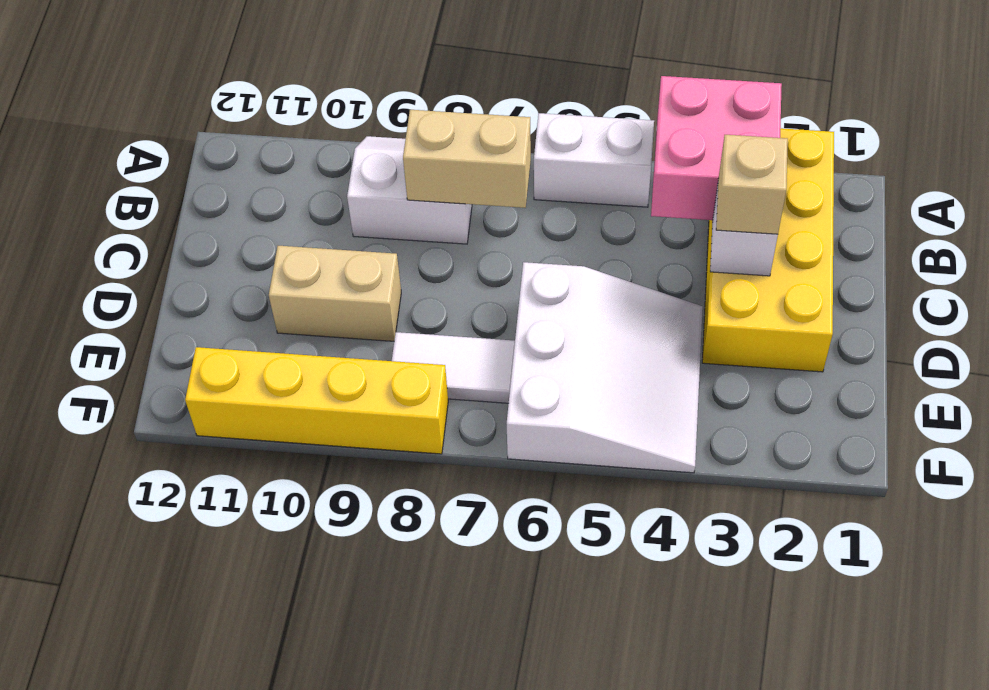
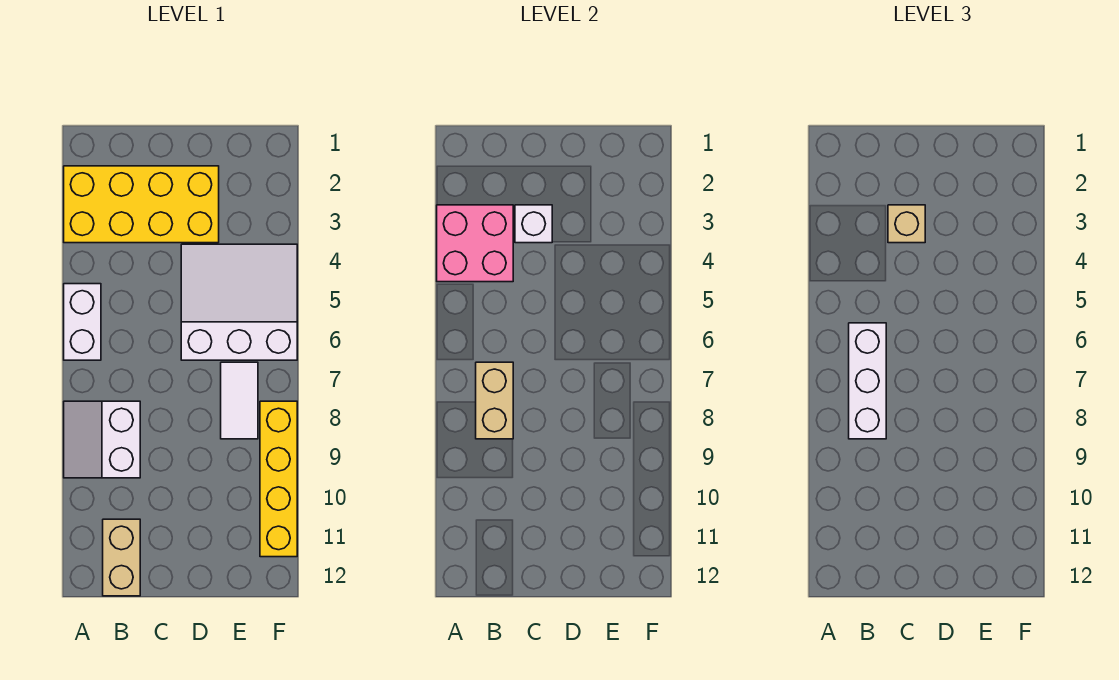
none -> white 1x3 brick [849,323,886,439]
tan 1x2 brick [269,246,401,341] -> tan 1x2 brick moved to [103,519,140,596]

